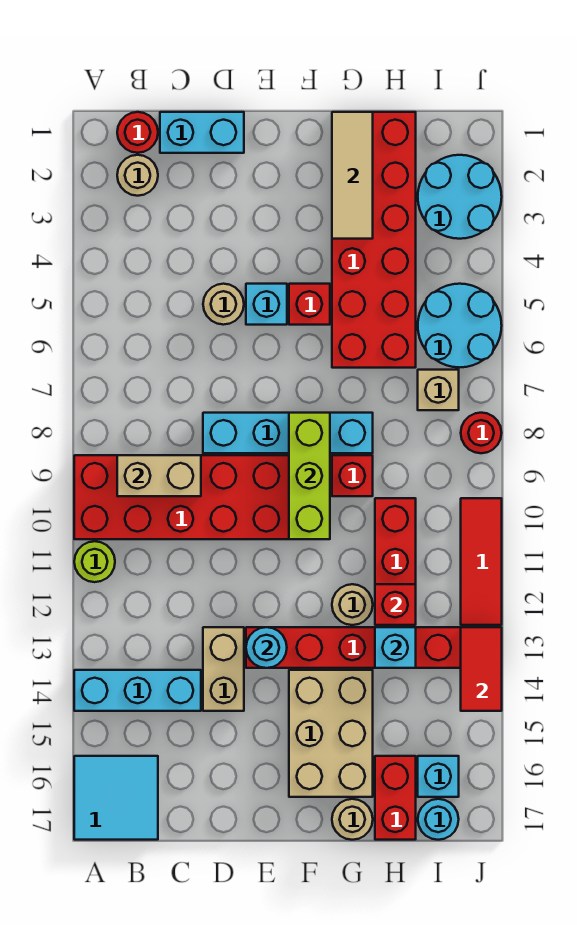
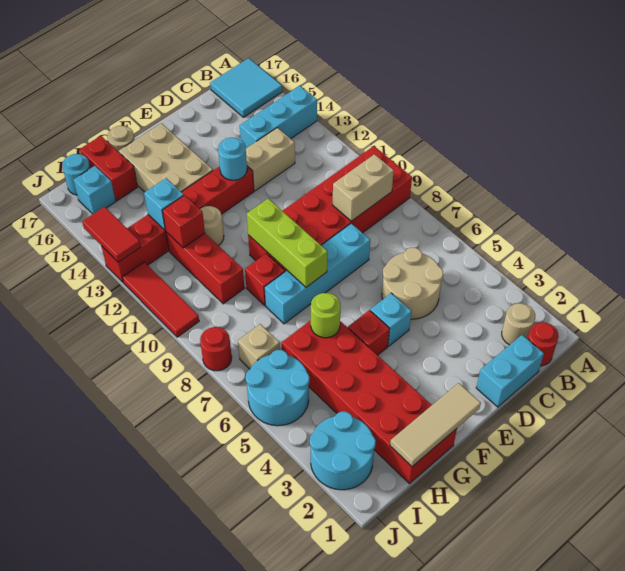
lime 1x1 round brick [74,541,115,582] -> lime 1x1 round brick moved to [311,293,341,338]
tan 1x1 round brick [203,284,244,325] -> tan 2x2 round brick [382,248,443,319]
tan 1x2 brick [203,627,244,711] -> tan 1x2 brick turned to [246,128,295,191]
tan 1x3 tile [332,112,373,239] -> tan 1x3 tile turned to [390,383,481,466]

